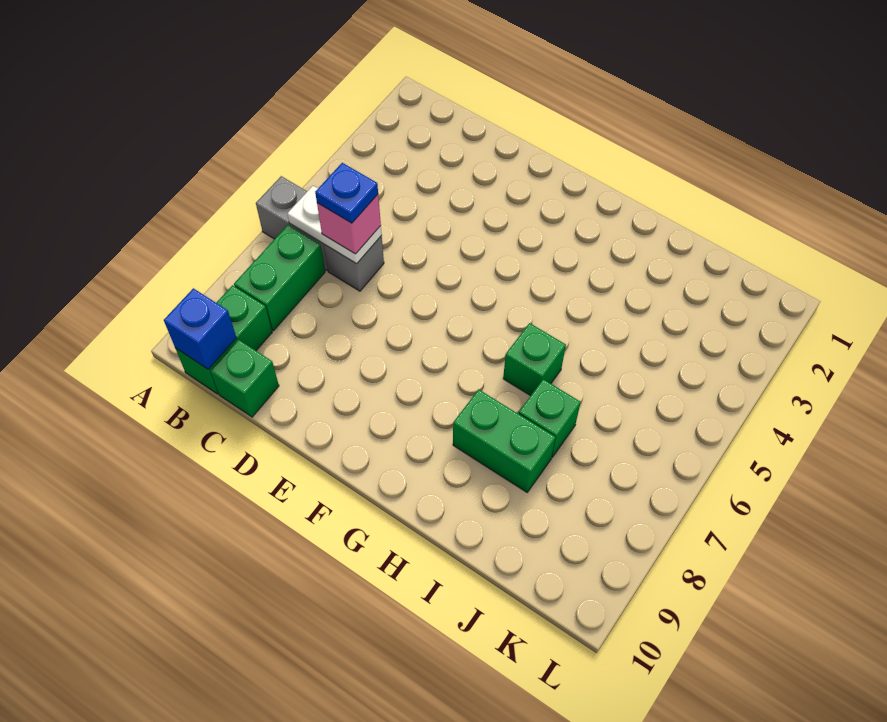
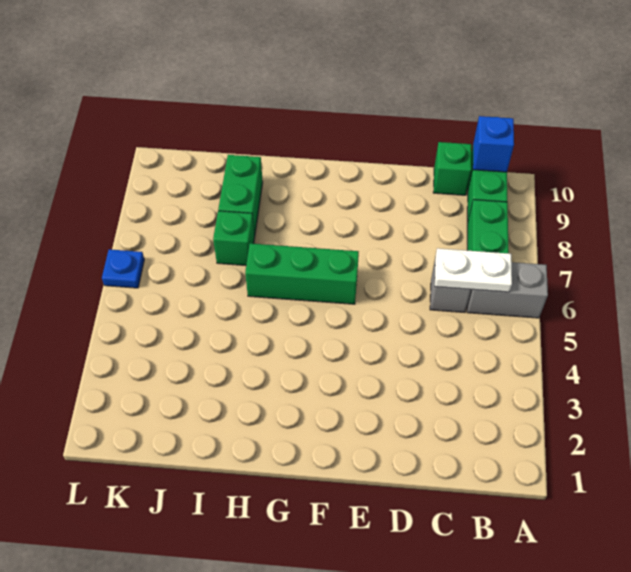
pink 1x1 brick [317,195,381,254] -> none
blue 1x1 plate [315,163,378,223] -> blue 1x1 plate moved to [102,249,144,288]
green 1x1 brick [503,323,566,396] -> green 1x3 brick [245,243,359,304]
green 1x2 brick [453,389,555,492] -> green 1x2 brick turned to [218,155,263,236]

